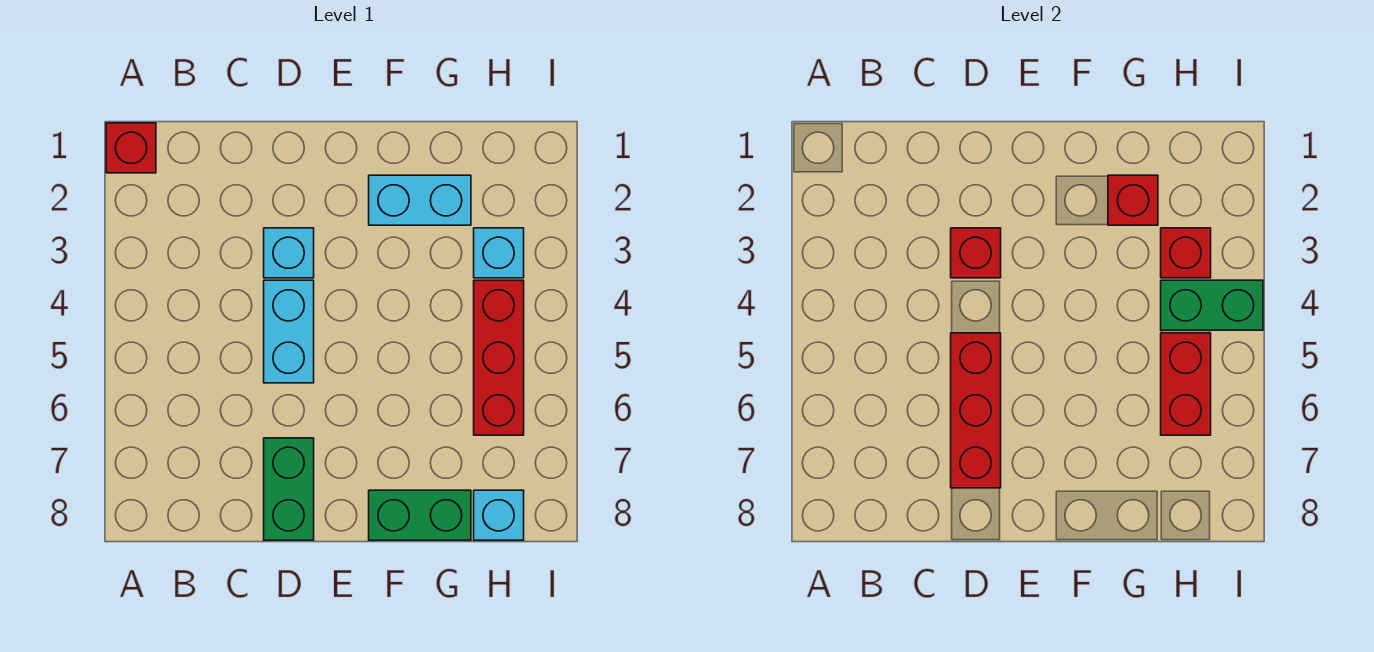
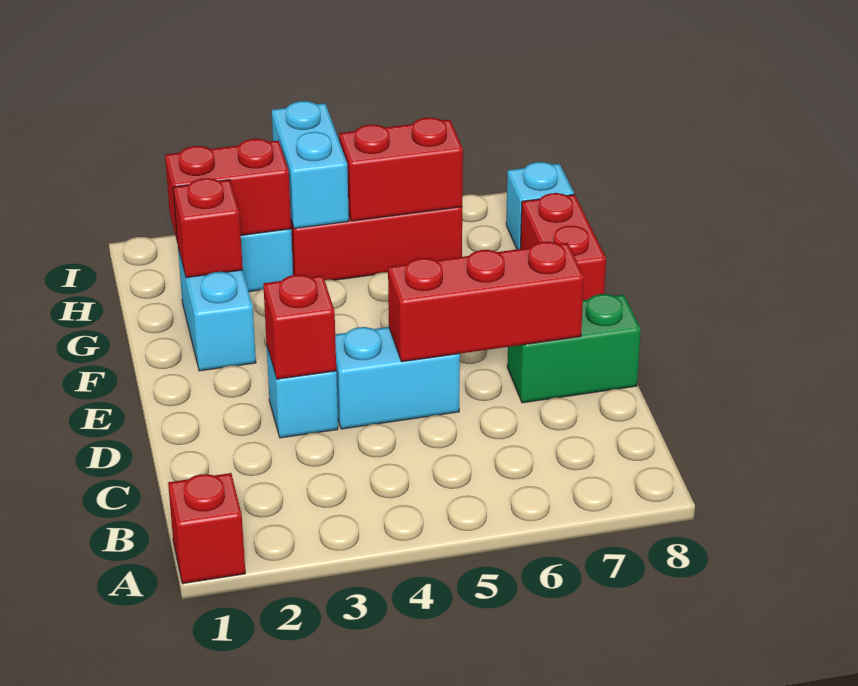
green 1x2 brick [369,490,471,540] -> red 1x2 brick [520,193,606,300]
red 1x1 brick [1161,228,1211,278] -> red 1x2 brick [165,139,291,243]
green 1x2 brick [1161,280,1263,330] -> cyan 1x2 brick [272,101,349,229]

